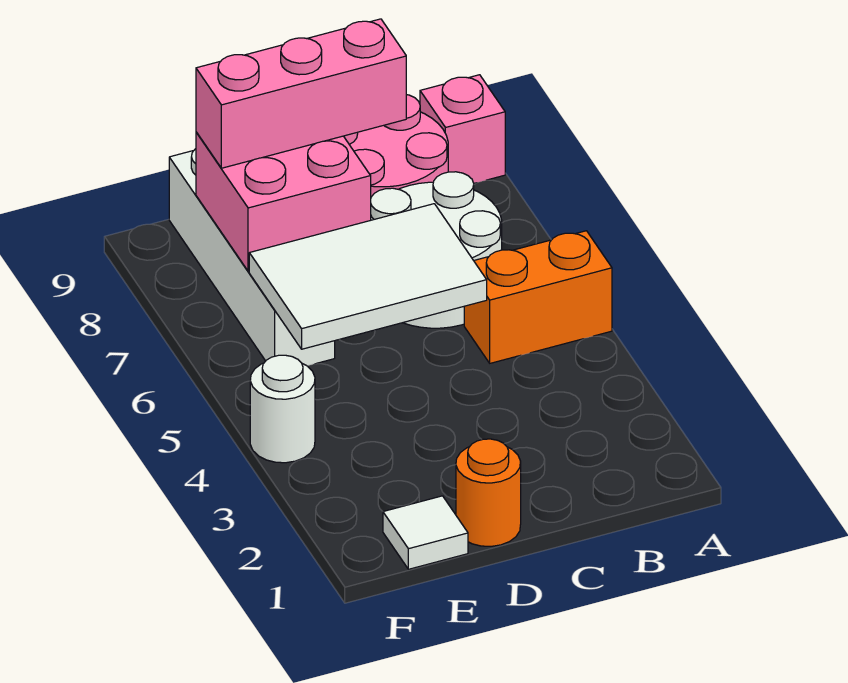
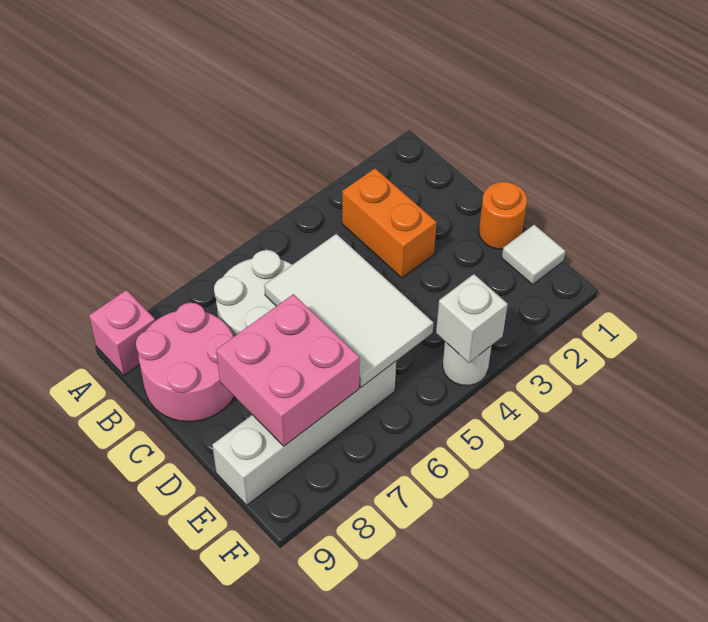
orange 1x2 brick [464,231,612,363] -> orange 1x2 brick moved to [342,168,437,278]
pink 1x3 brick [196,19,406,168] -> none
none -> white 1x1 brick [436,274,508,363]

